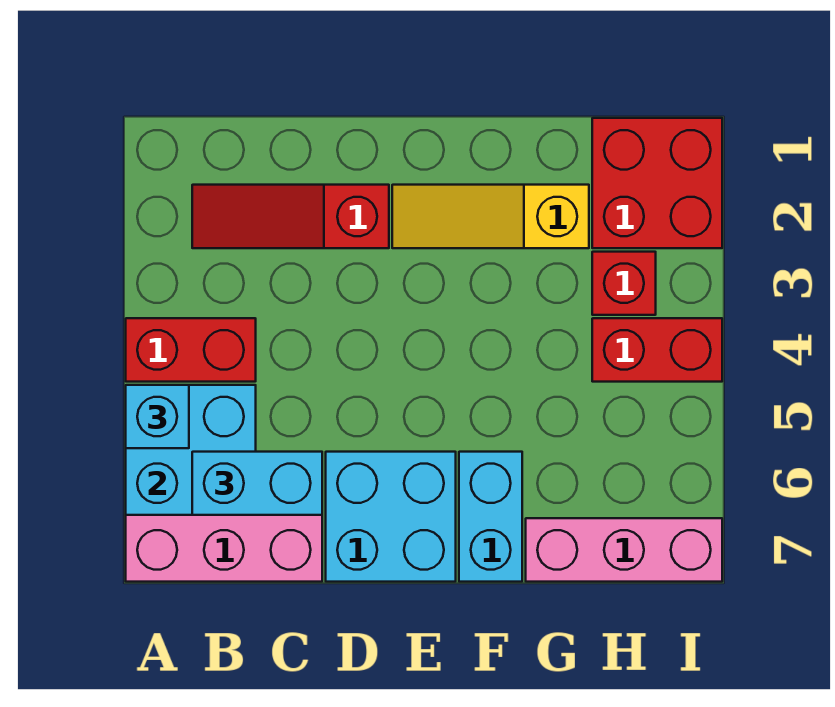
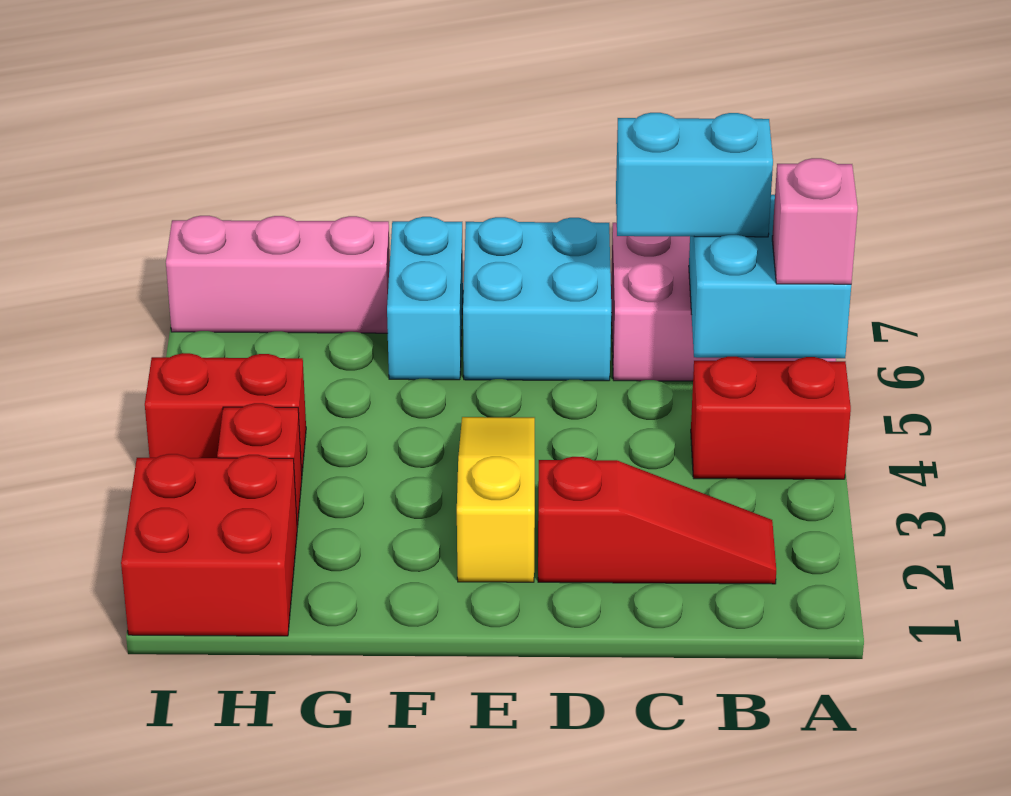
cyan 1x1 brick [126,385,189,448] -> pink 1x1 brick [772,158,858,284]
yellow 1x3 slope [392,185,589,248] -> yellow 1x3 slope turned to [457,417,535,582]

